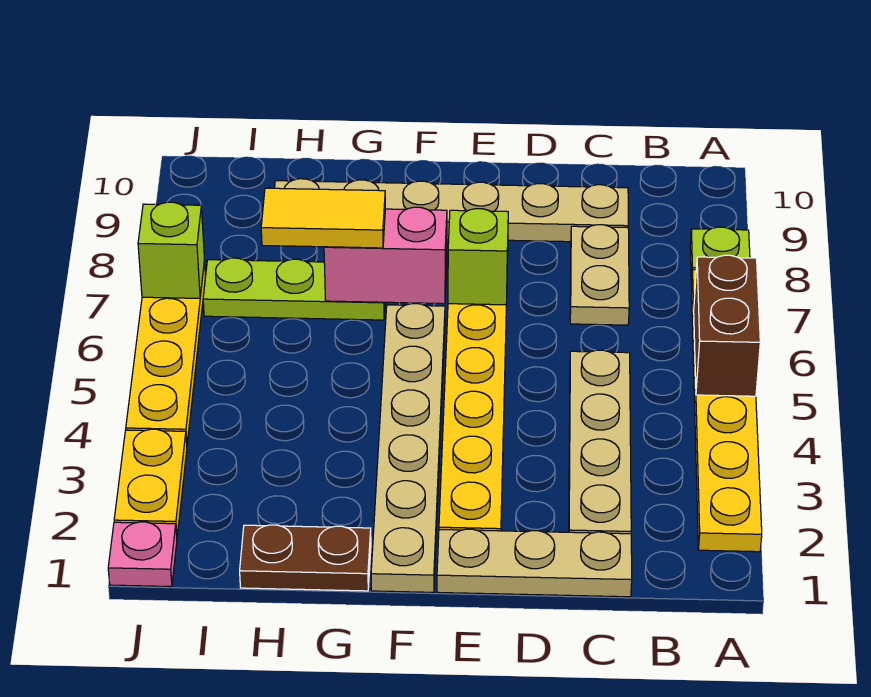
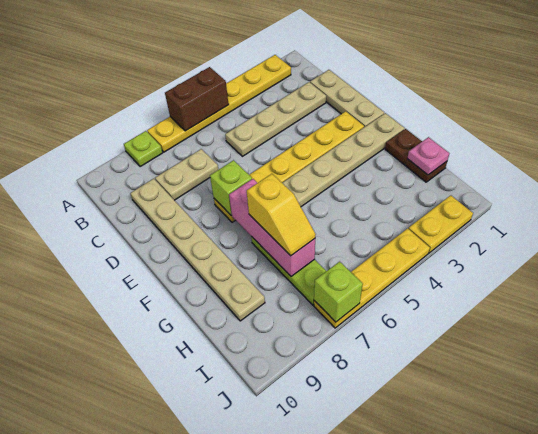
pink 1x2 brick [324,207,447,304] -> pink 1x3 brick [229,179,315,276]
yellow 1x2 tile [261,188,385,248] -> yellow 1x2 slope [247,174,316,256]
pink 1x1 plate [108,522,177,587] -> pink 1x1 plate moved to [407,137,449,175]

